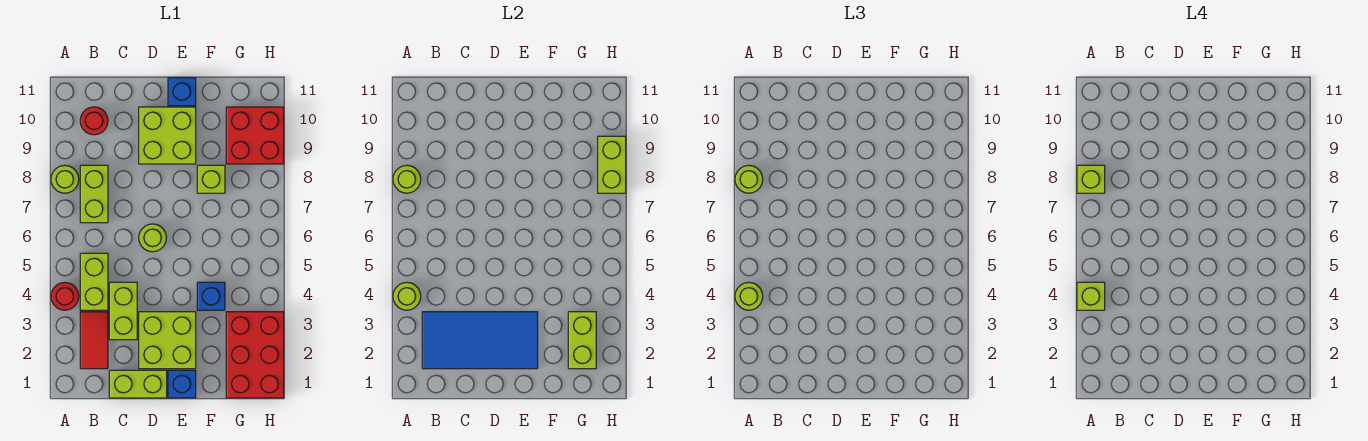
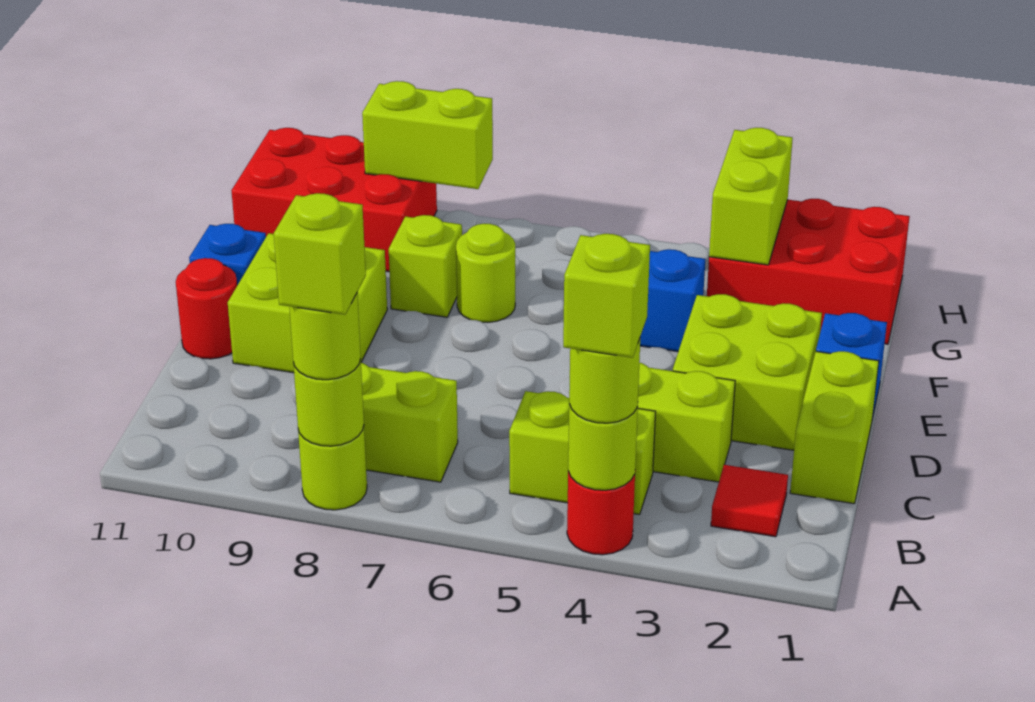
red 1x2 tile [80,312,108,369] -> red 1x1 tile [711,465,788,537]
blue 2x4 tile [422,312,538,369] -> none
red 1x1 round brick [80,107,108,135] -> red 1x1 round brick moved to [176,258,237,359]
lime 1x1 round brick [139,224,166,252] -> lime 1x1 round brick moved to [456,224,515,322]
lime 1x2 brick [568,312,596,369] -> lime 1x2 brick turned to [709,128,793,265]
red 2x2 brick [226,107,284,164] -> red 2x3 brick [231,128,437,272]

